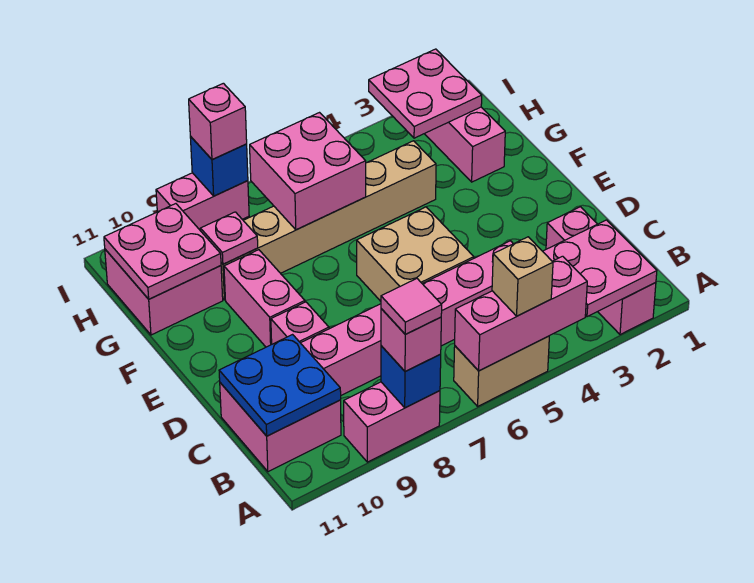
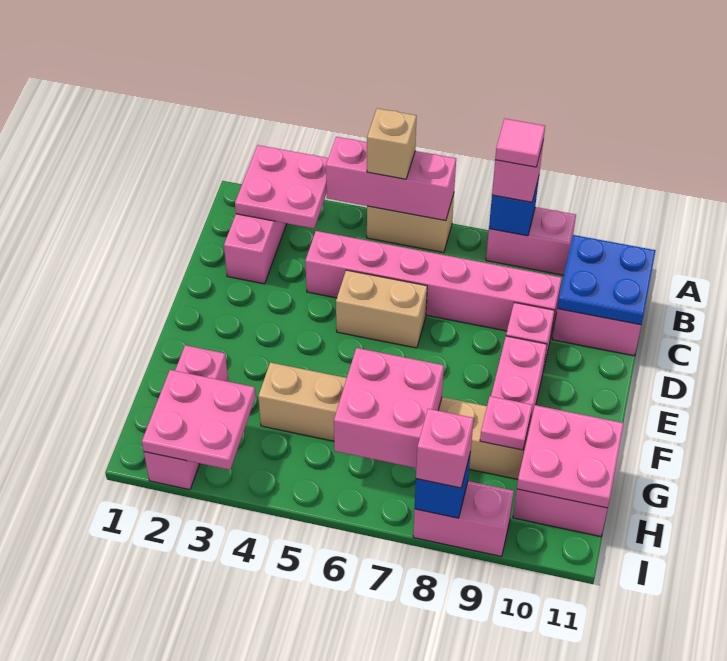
tan 2x2 brick [357,207,474,301] -> tan 1x2 brick [336,270,427,348]

